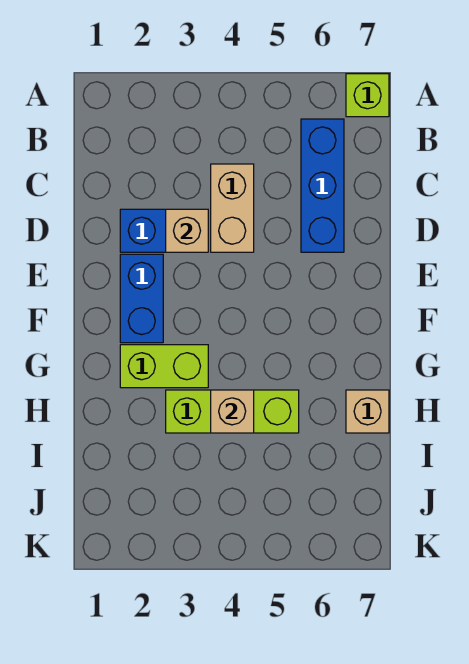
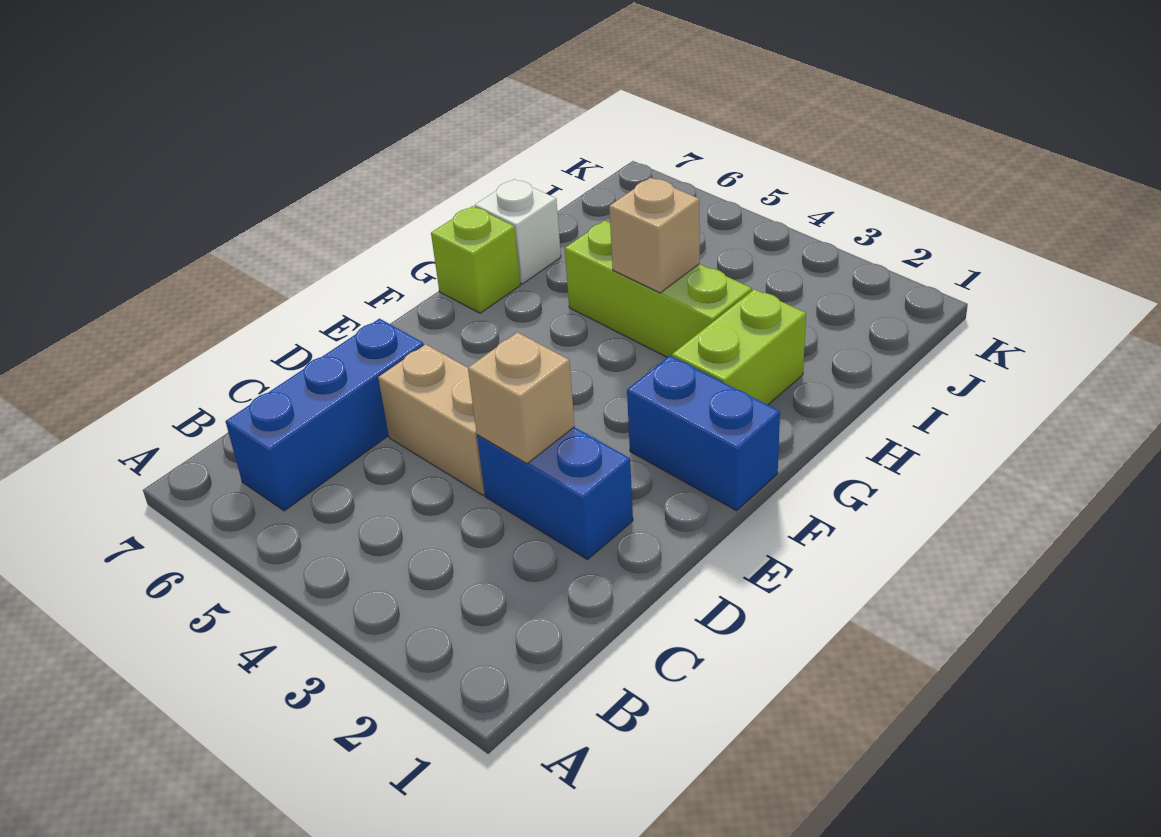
lime 1x1 brick [346,74,389,117] -> lime 1x1 brick moved to [431,206,520,313]
tan 1x2 brick [211,164,254,252] -> tan 1x2 brick turned to [378,344,485,495]
blue 1x2 brick [120,254,163,343] -> blue 1x2 brick turned to [627,356,780,511]
lime 1x2 brick [120,345,208,388] -> lime 1x2 brick turned to [672,289,806,405]
tan 1x1 brick [346,390,389,433] -> white 1x1 brick [475,179,561,284]

